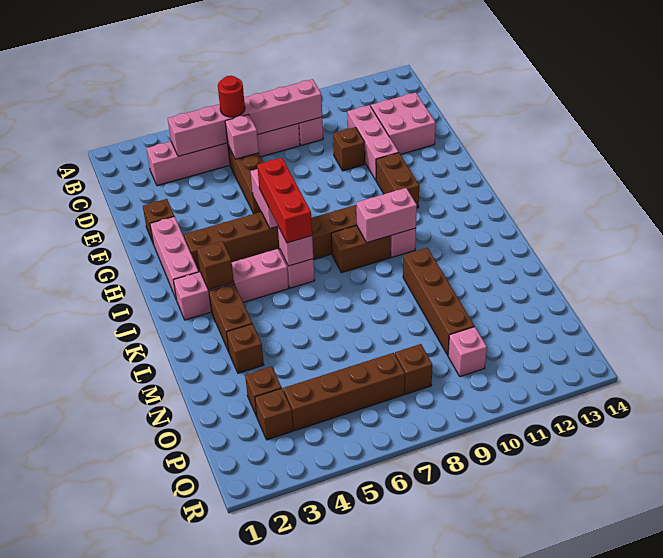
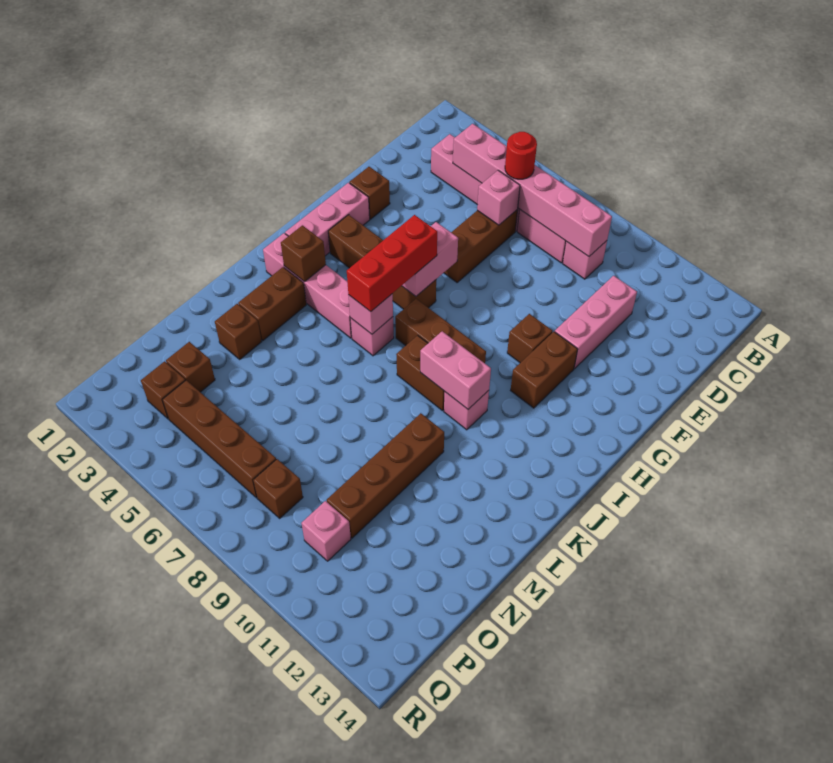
pink 2x2 brick [371,92,436,154] -> none
brown 1x1 brick [333,127,365,171] -> brown 1x1 brick moved to [507,314,553,363]

